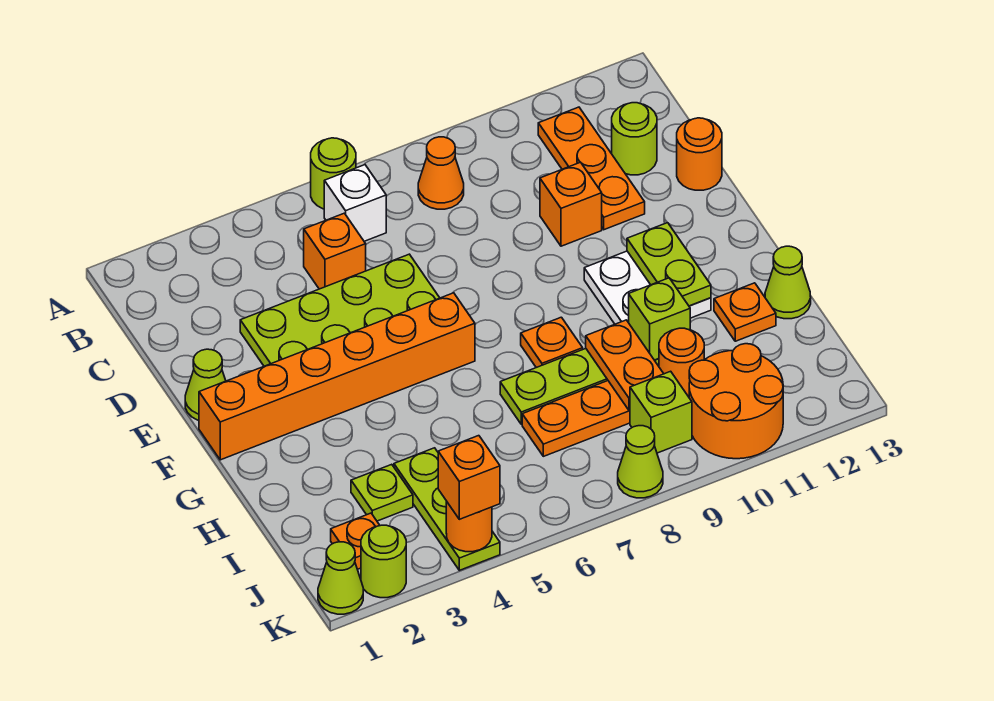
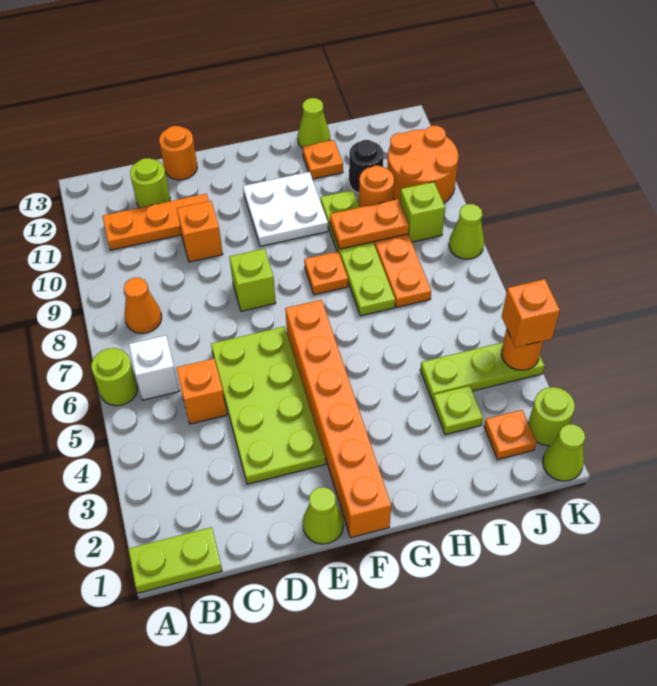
lime 1x2 plate [627,223,711,306] -> lime 1x2 plate moved to [128,527,222,593]
lime 1x1 brick [629,278,690,360] -> lime 1x1 brick moved to [230,249,276,311]
none -> black 1x1 round brick [349,140,383,193]

